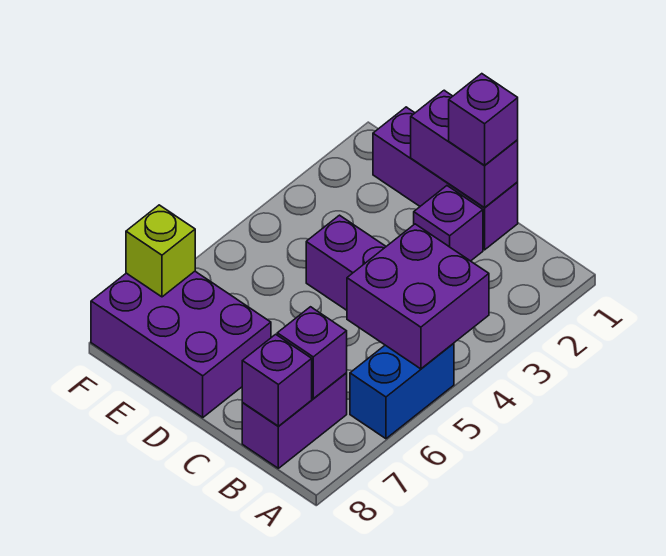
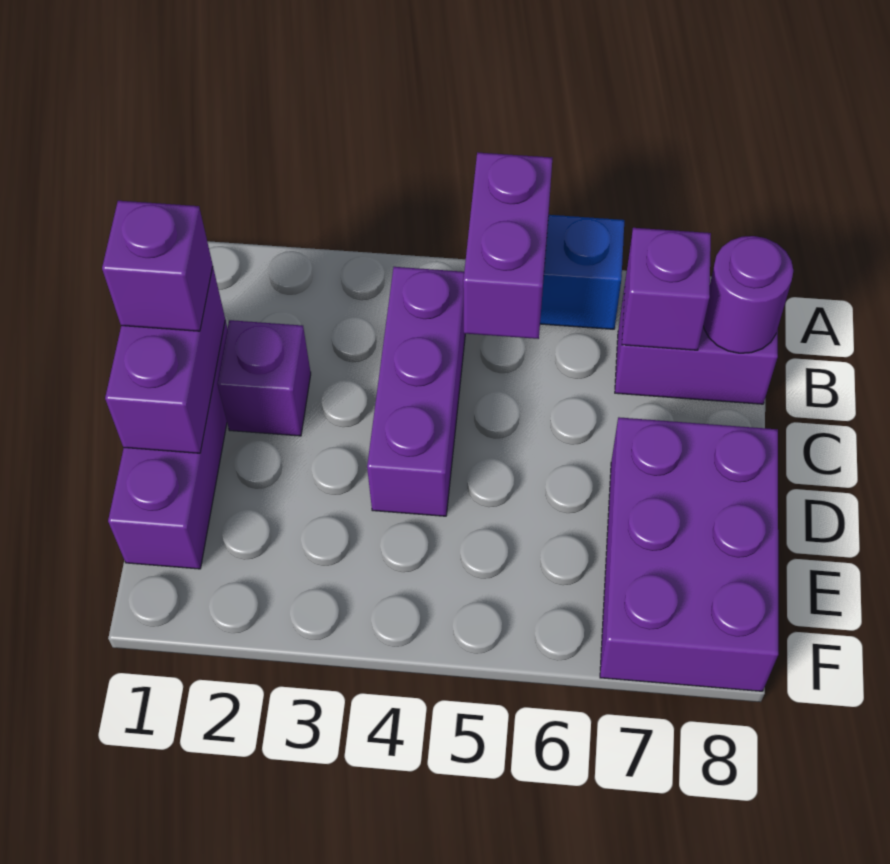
purple 2x2 brick [347,224,489,369] -> purple 1x2 brick [463,152,552,339]
purple 1x1 brick [242,334,312,426] -> purple 1x1 round brick [703,236,793,353]
lime 1x1 brick [126,205,195,297] -> none

